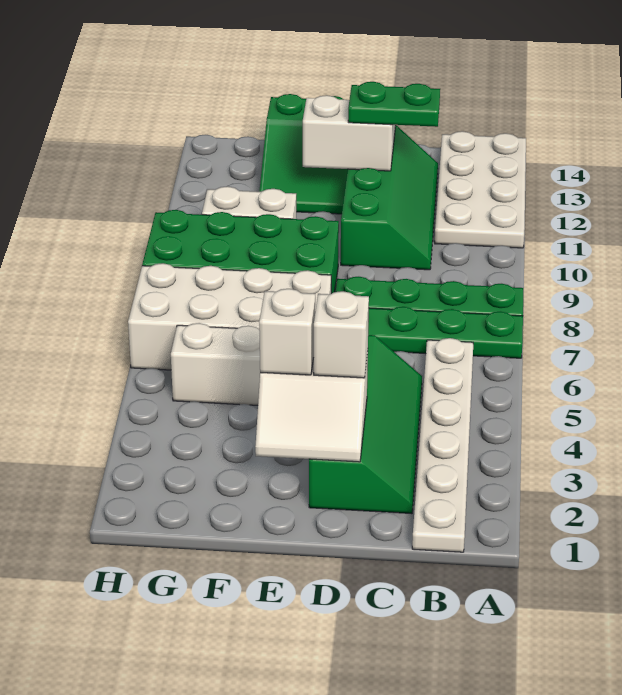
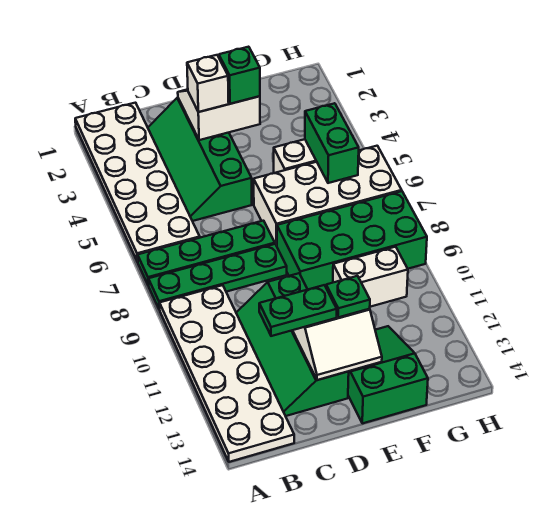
white 2x4 plate [435,131,526,248] -> white 2x6 plate [160,285,294,462]
white 1x6 plate [412,338,473,552] -> white 2x6 plate [75,103,200,262]
white 1x1 brick [259,289,315,375] -> green 1x1 brick [219,47,260,104]
none -> green 1x1 plate [326,276,370,317]
none -> green 1x2 brick [305,103,359,183]

